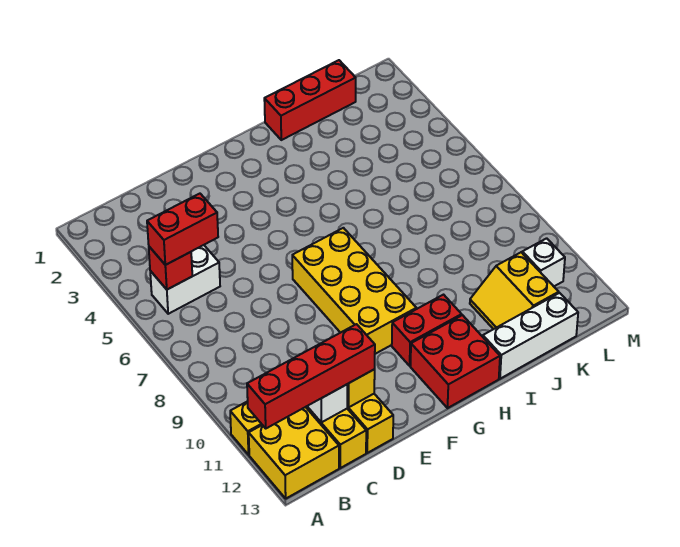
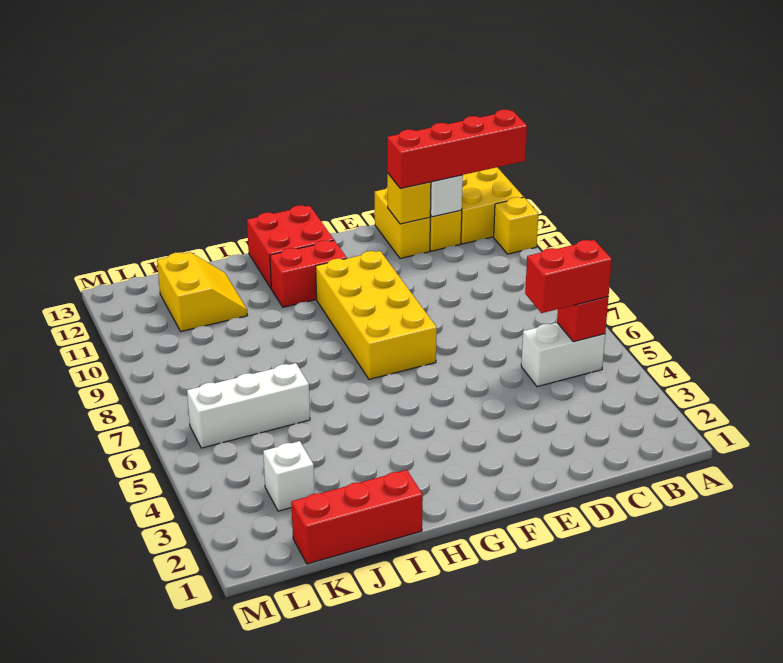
white 1x3 brick [483,293,578,379] -> white 1x3 brick moved to [187,363,310,448]
white 1x1 brick [522,238,565,286] -> white 1x1 brick moved to [263,441,315,511]

